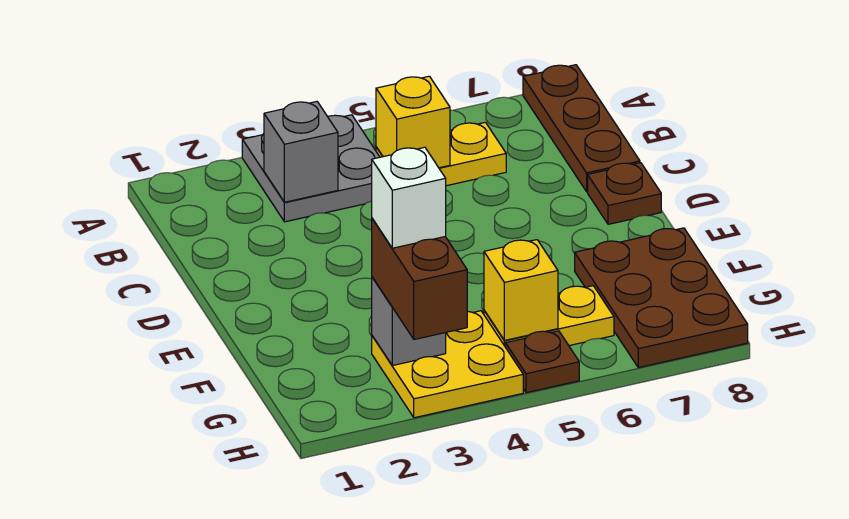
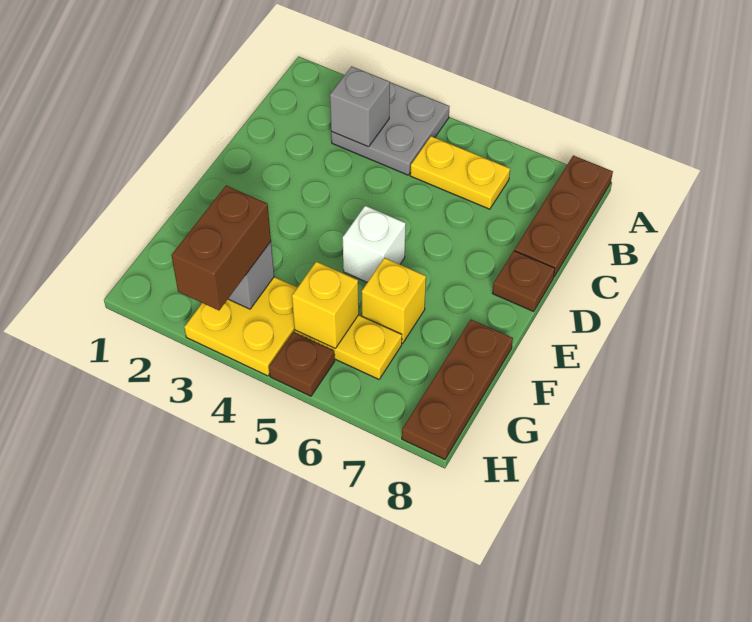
yellow 1x1 brick [376,76,450,168] -> yellow 1x1 brick moved to [362,258,426,343]
brown 2x3 plate [575,228,748,368] -> brown 1x3 plate [402,320,513,459]
white 1x1 brick [372,147,446,248] -> white 1x1 brick moved to [343,206,406,282]

